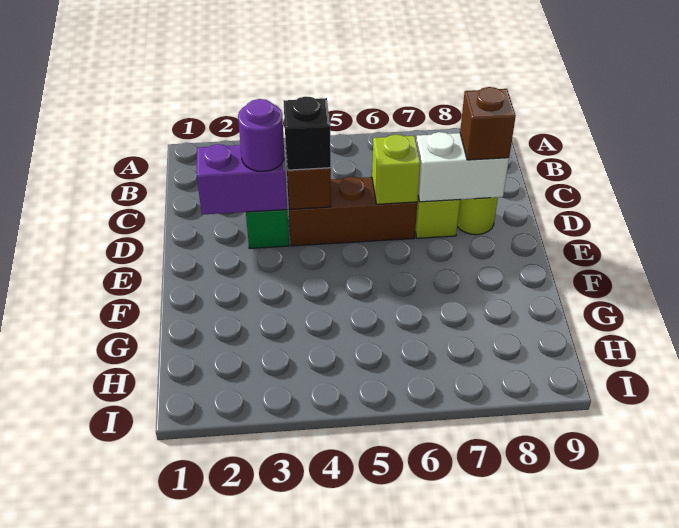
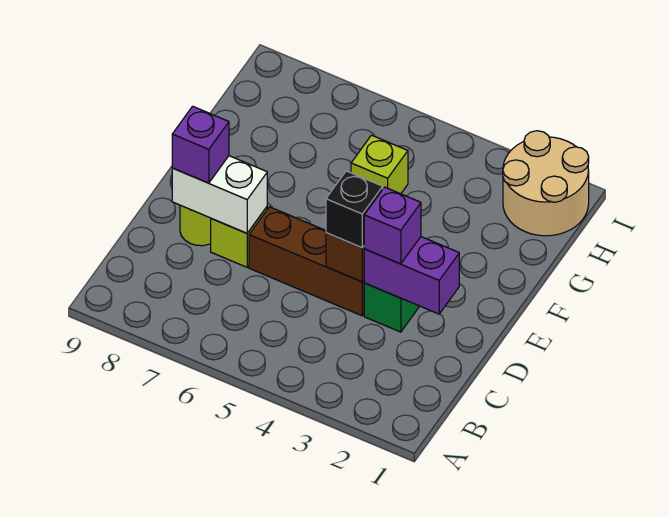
purple 1x1 round brick [238,99,284,171] -> purple 1x1 brick [364,187,421,264]
lime 1x1 brick [372,134,420,204] -> lime 1x1 brick moved to [351,135,408,194]
brown 1x1 brick [460,87,516,160] -> purple 1x1 brick [172,106,229,183]
none -> tan 2x2 round brick [503,131,589,236]

